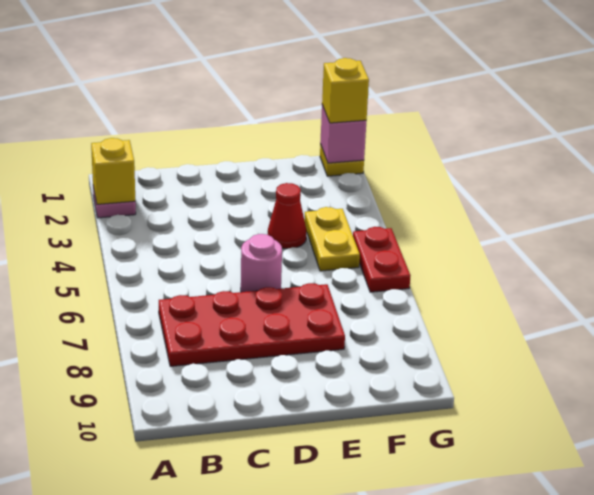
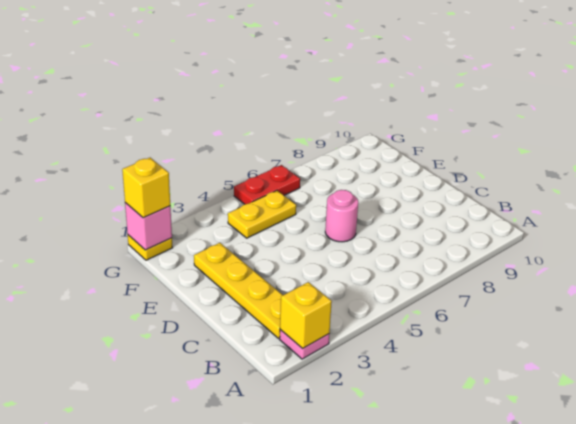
none -> yellow 1x4 plate [194,243,283,338]
red 2x4 plate [159,283,345,366] -> none
red 1x1 cone [268,183,307,249] -> none

